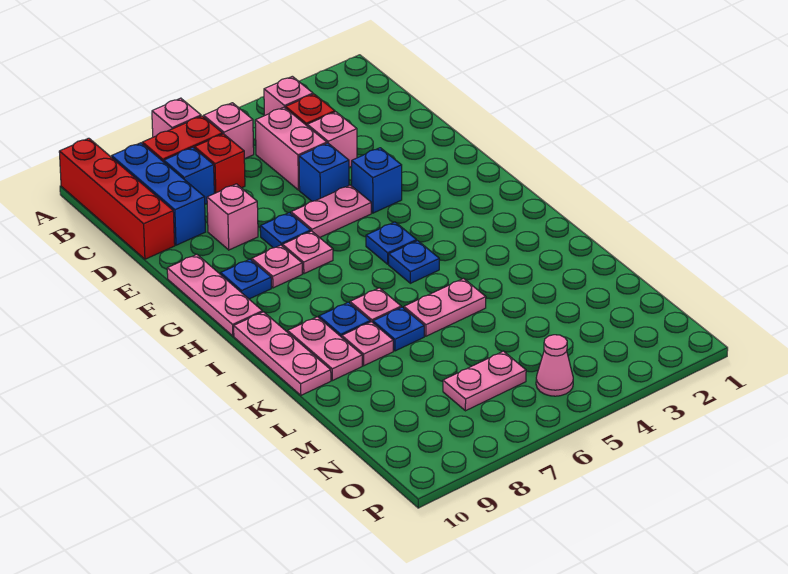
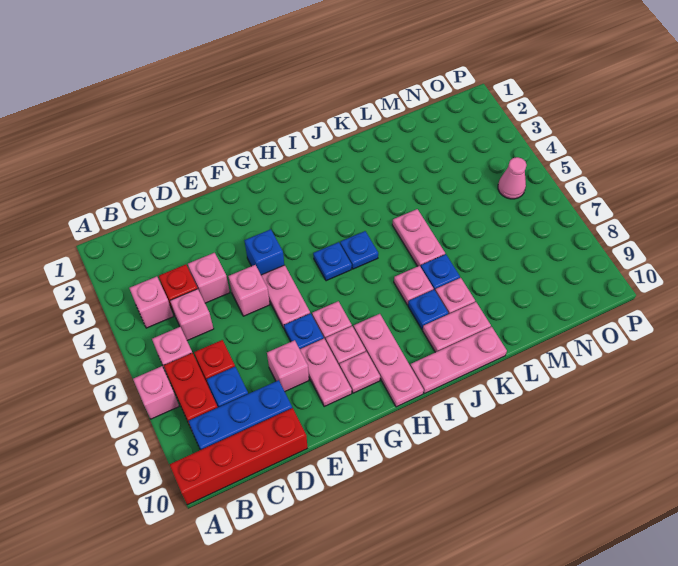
pink 1x2 brick [255,107,327,190] -> pink 1x1 brick [170,289,214,341]
blue 1x1 brick [299,143,349,201] -> pink 1x1 brick [228,265,270,316]
pink 1x3 plate [167,255,263,336] -> pink 1x3 plate turned to [354,314,424,407]
blue 1x1 plate [221,259,271,299] -> pink 1x1 plate [339,352,380,393]
pink 1x2 plate [443,351,526,411] -> pink 1x2 plate moved to [300,339,352,406]

